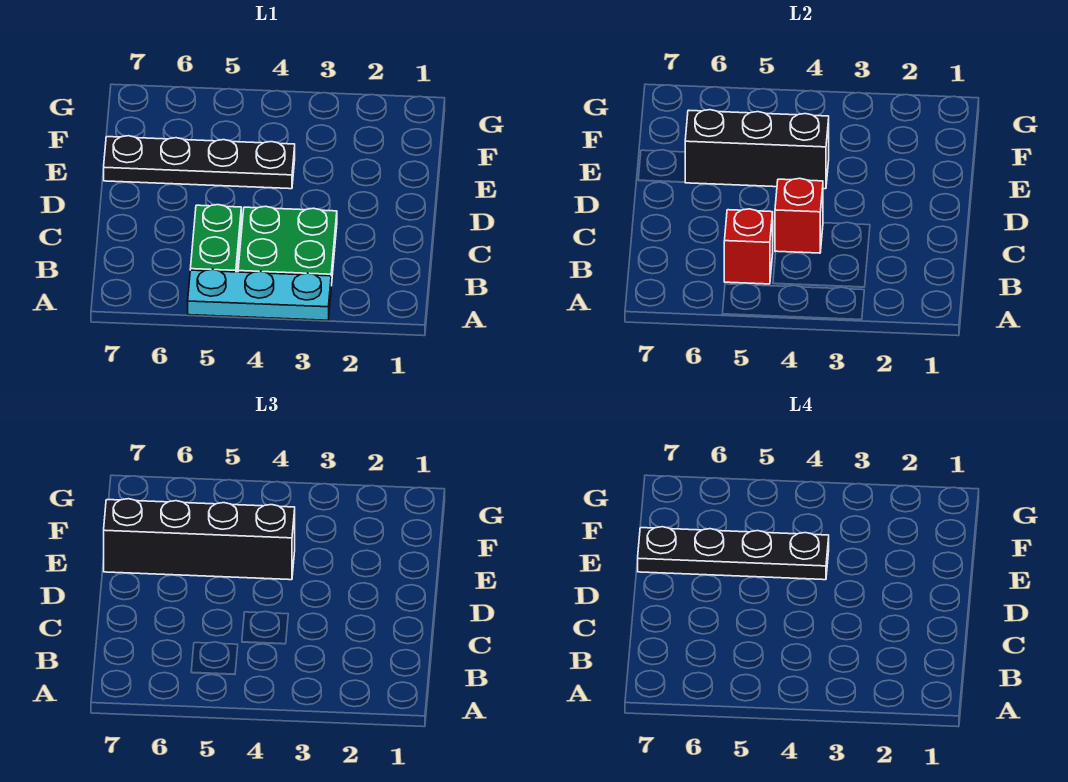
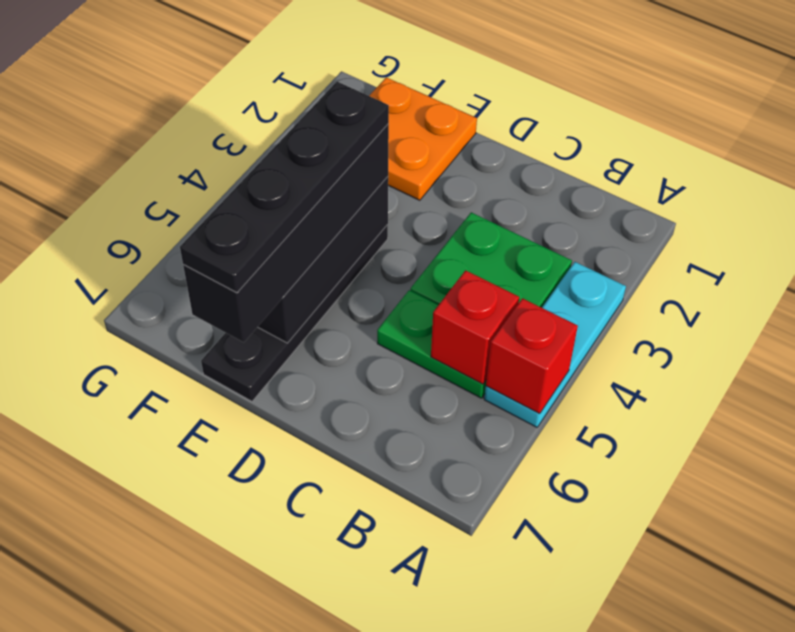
red 1x1 brick [775,178,823,253] -> red 1x1 brick moved to [486,298,578,414]
none -> orange 2x2 plate [369,77,477,200]

